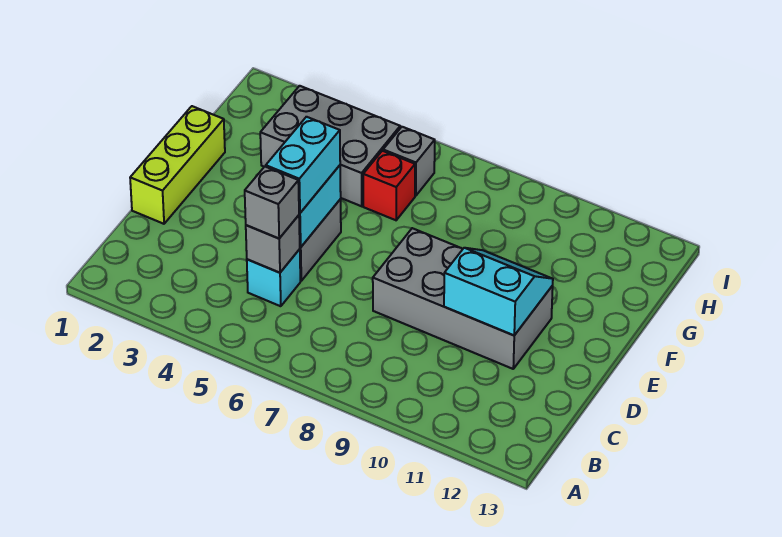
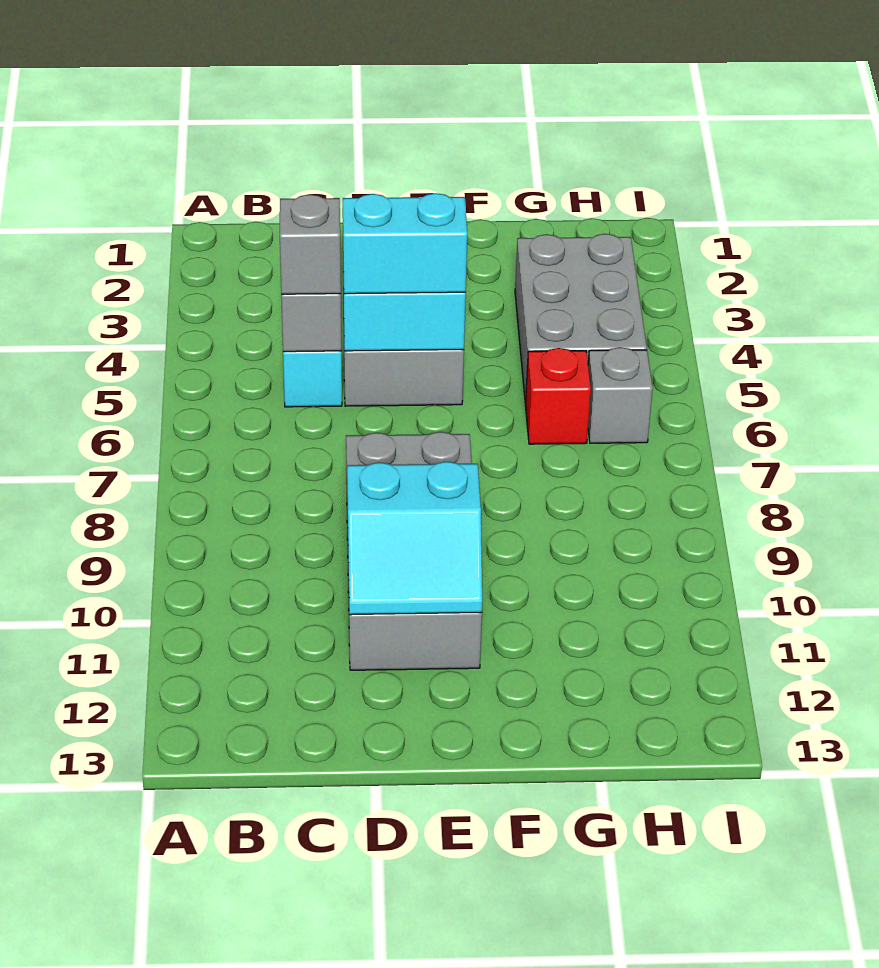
lime 1x3 brick [130,106,225,224] -> none
cyan 2x2 slope [444,248,553,335] -> cyan 2x2 slope turned to [347,462,482,615]

